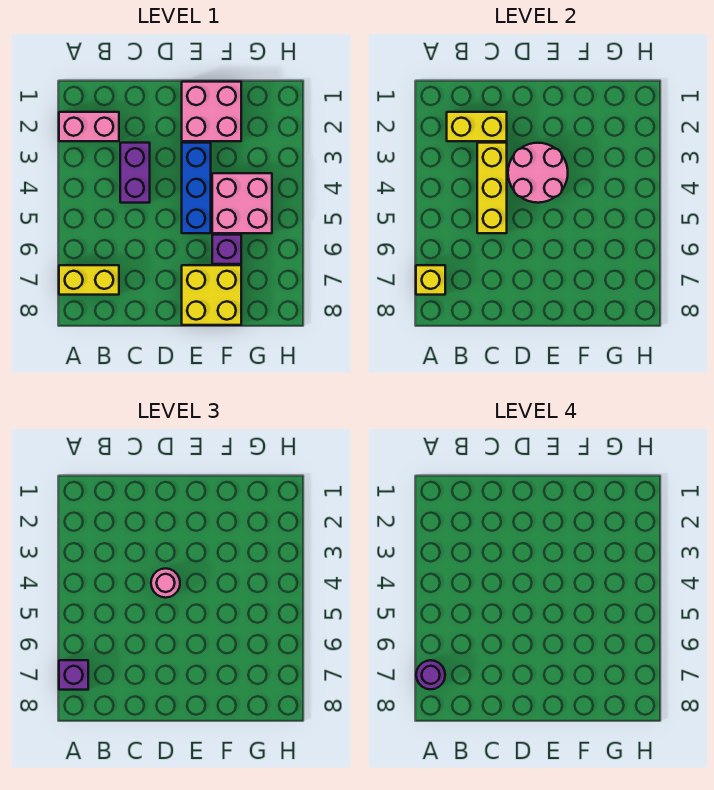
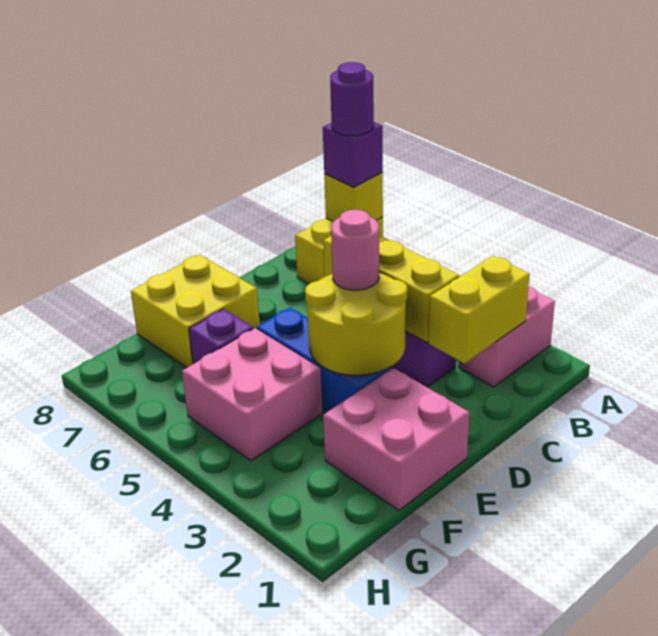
pink 2x2 round brick [508,143,568,203] -> yellow 2x2 round brick [305,273,407,375]

